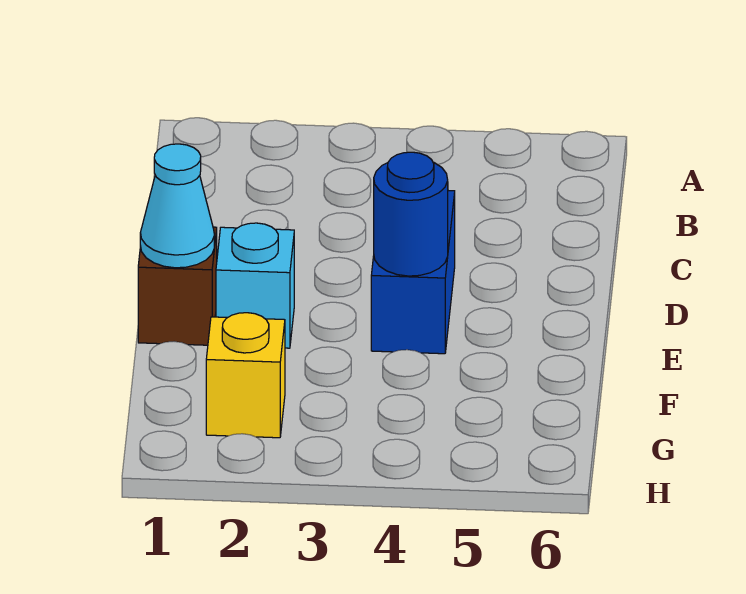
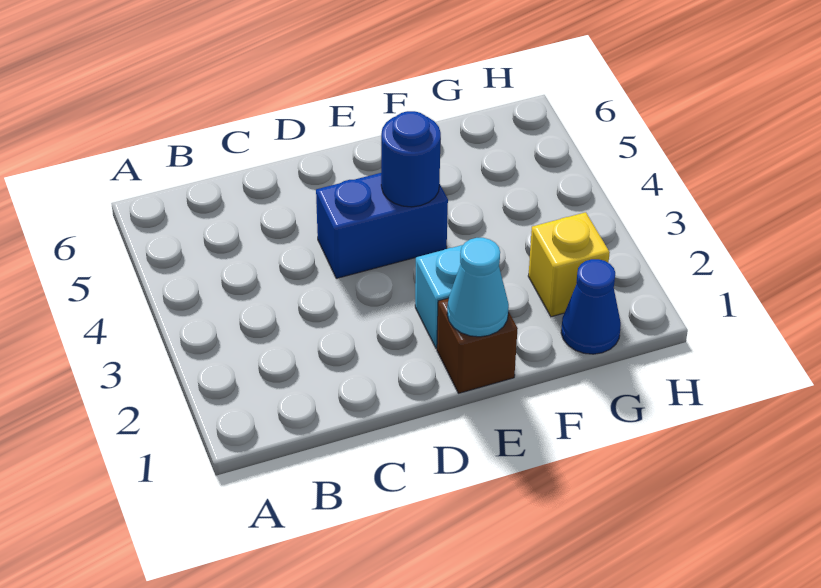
none -> blue 1x1 cone [561,259,621,354]

